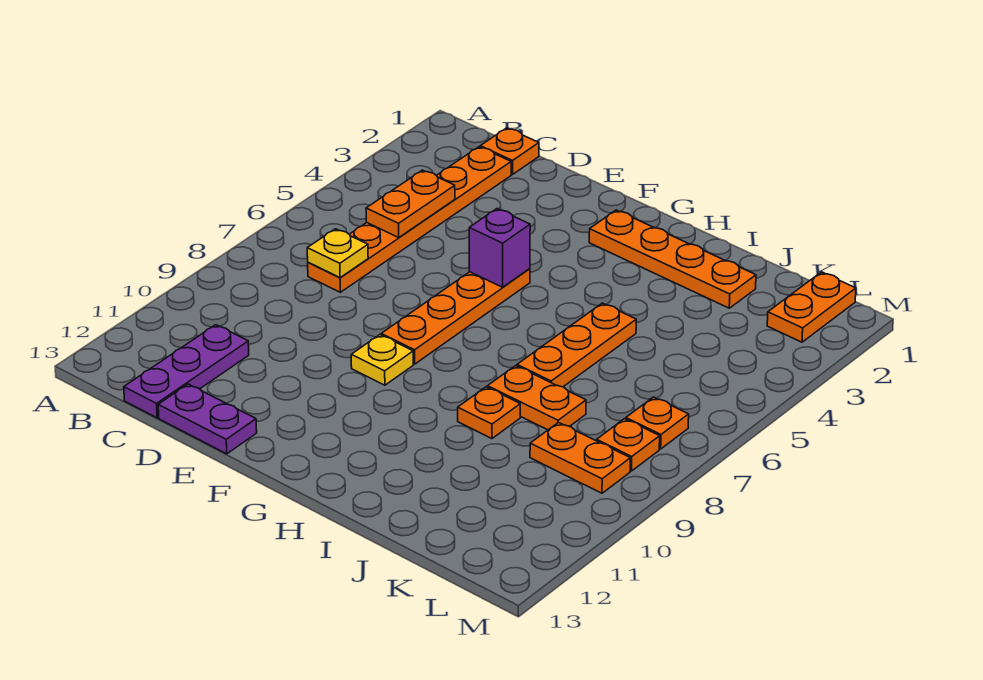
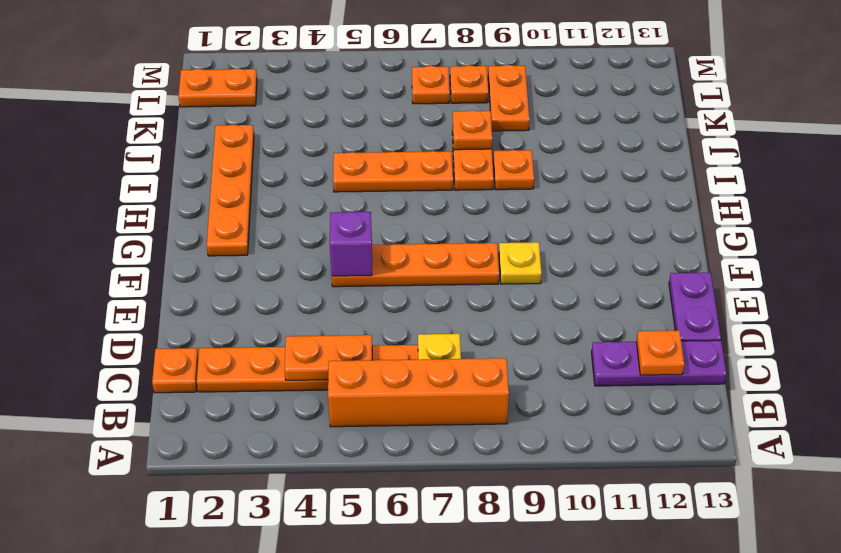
none -> orange 1x4 brick [328,358,509,427]
none -> orange 1x1 plate [636,330,684,375]
none -> orange 1x1 plate [453,110,492,150]

